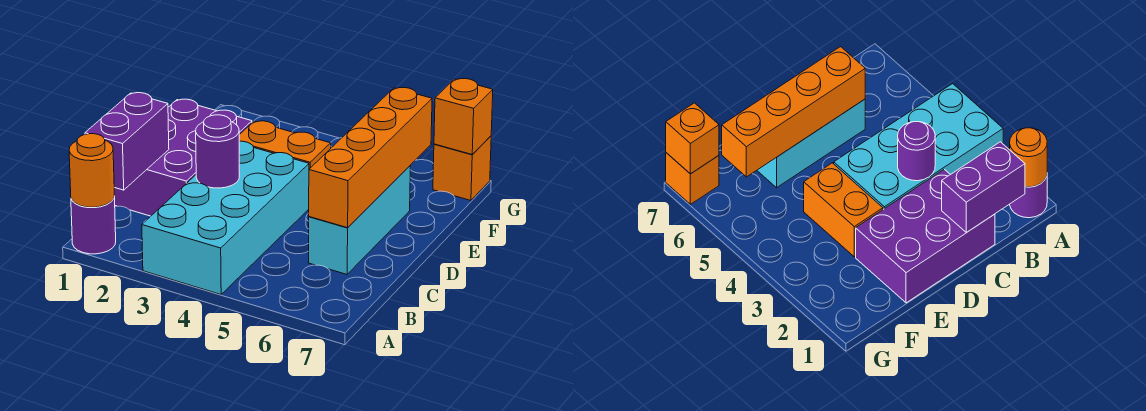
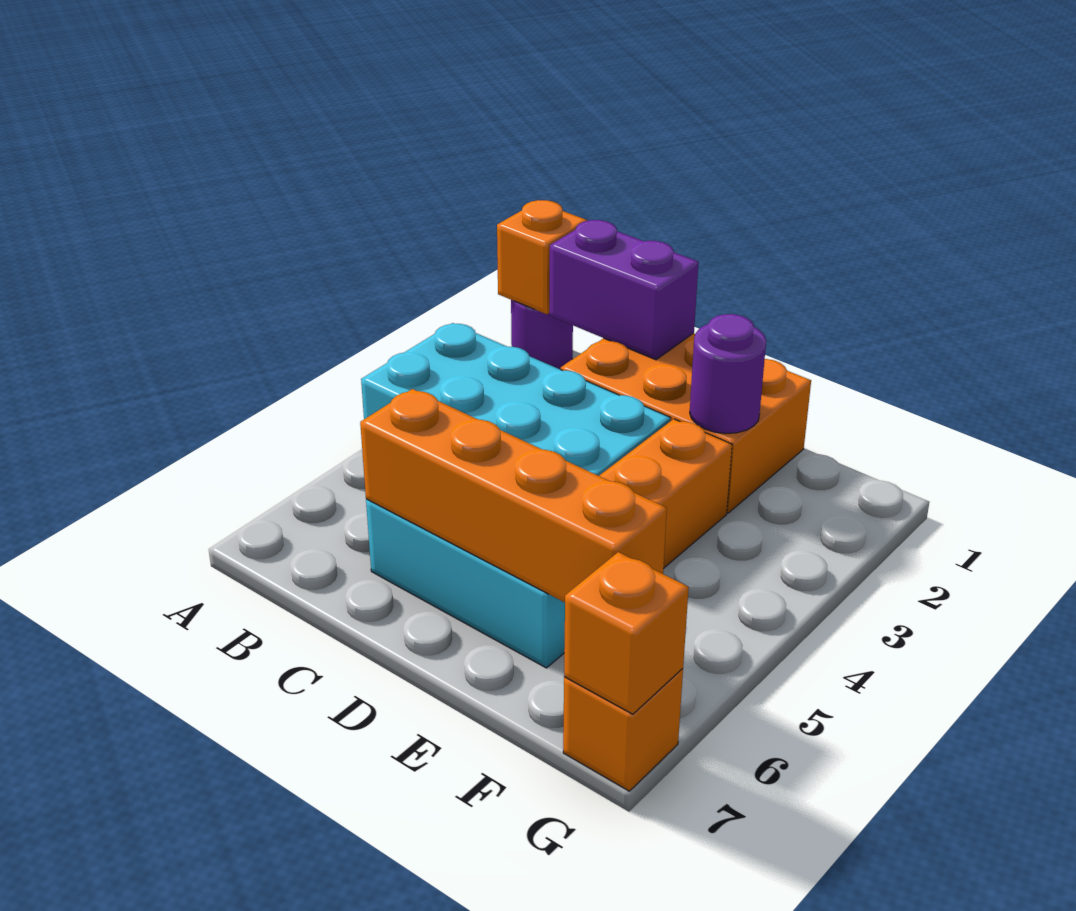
orange 1x1 round brick [69,134,114,207] -> orange 1x1 brick [497,200,587,314]
purple 2x3 brick [114,99,252,216] -> orange 2x3 brick [561,333,811,513]
purple 1x1 round brick [196,115,239,188] -> purple 1x1 round brick moved to [690,314,766,433]

